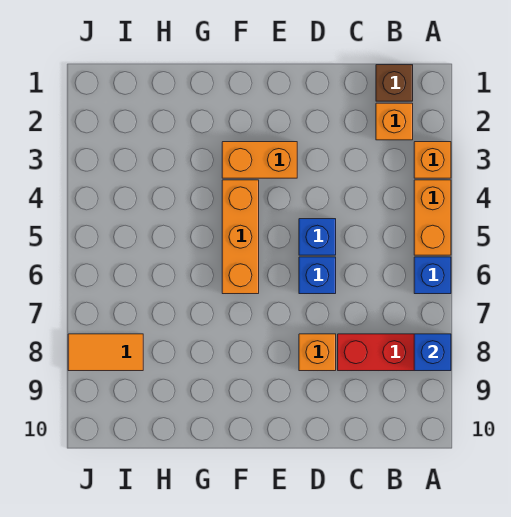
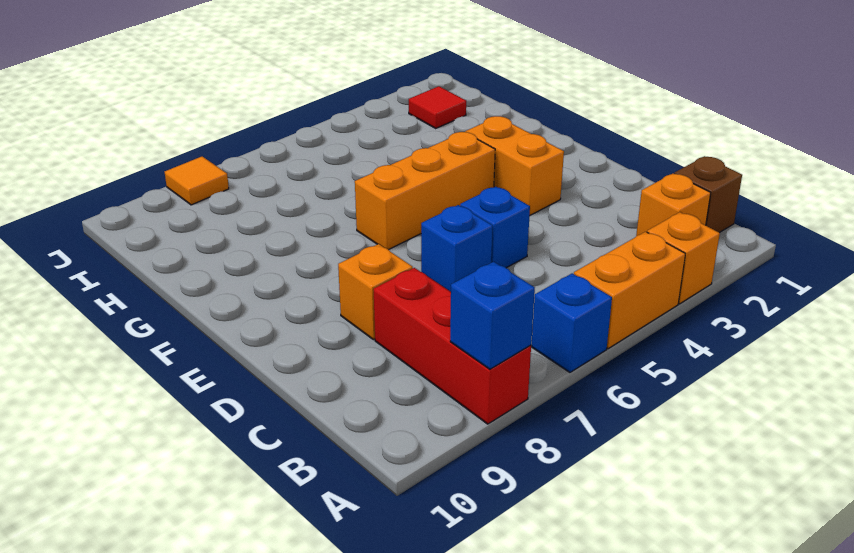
none -> red 1x1 tile [409,86,466,128]
orange 1x2 tile [68,334,143,371] -> orange 1x1 tile [165,156,229,205]

